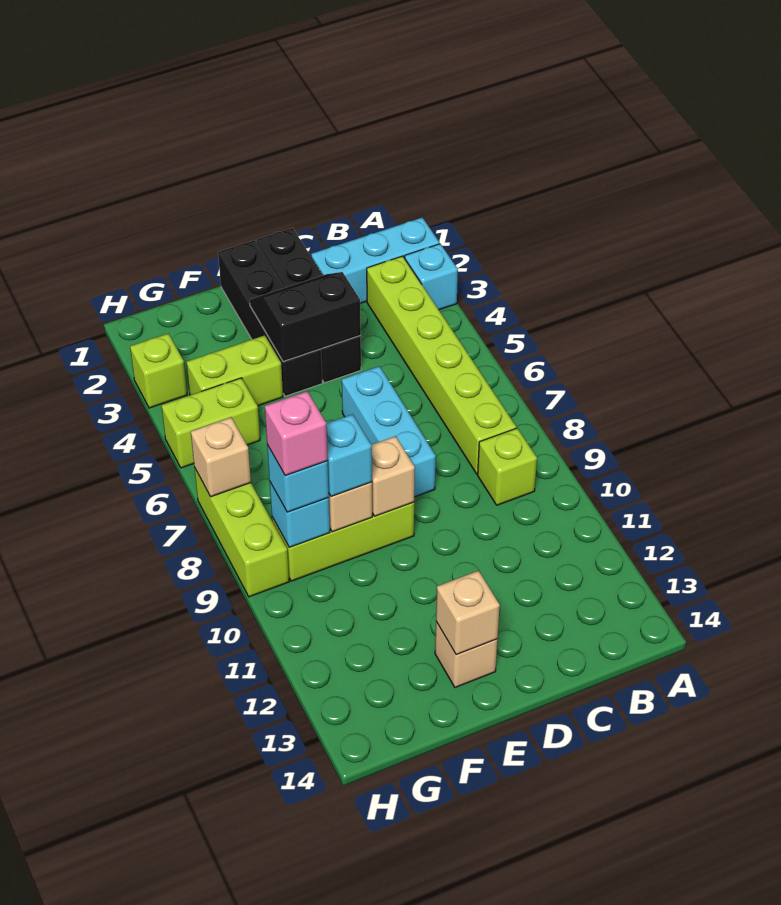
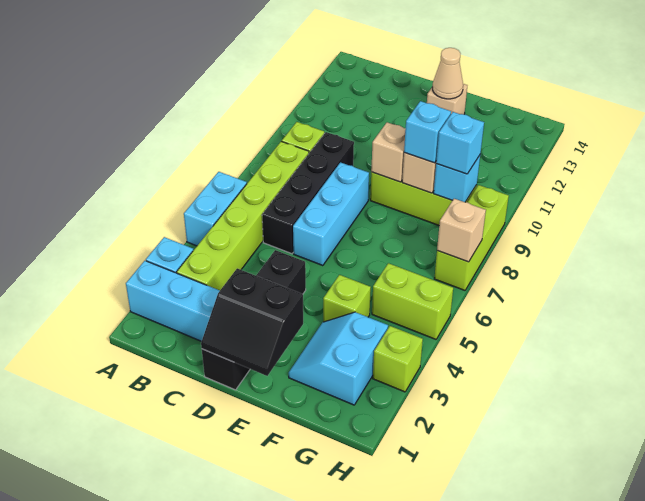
none -> cyan 1x2 brick [184,172,247,246]
black 2x2 slope [250,272,361,362] -> black 2x2 slope moved to [201,268,303,376]
black 1x4 brick [218,240,322,396] -> black 1x4 brick moved to [262,132,354,254]
tan 1x1 brick [436,571,500,655] -> tan 1x1 cone [432,48,463,99]
none -> cyan 2x2 slope [289,312,388,405]
lime 1x2 brick [186,335,283,406] -> lime 1x1 brick [323,275,371,322]
pink 1x1 brick [265,391,328,476] -> none

